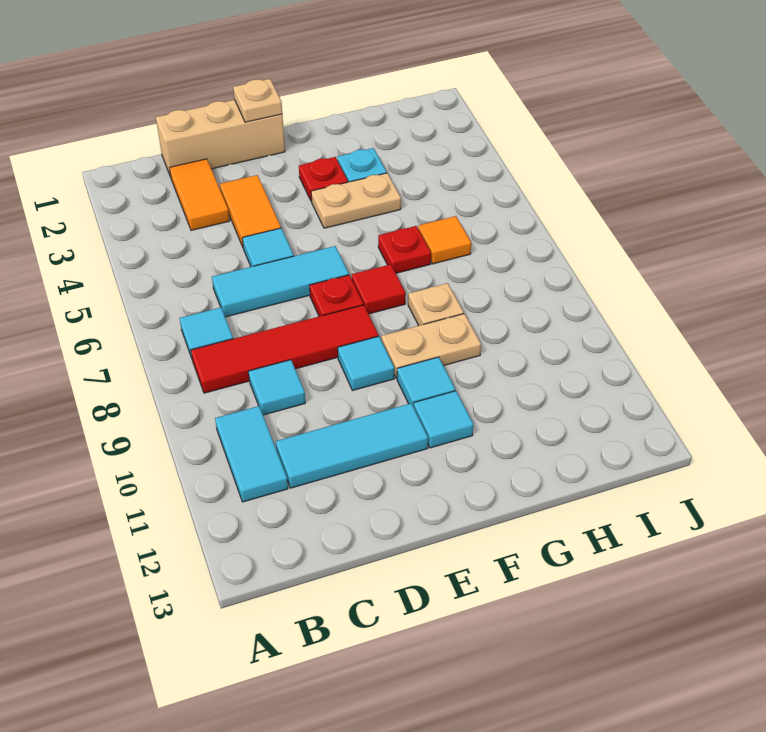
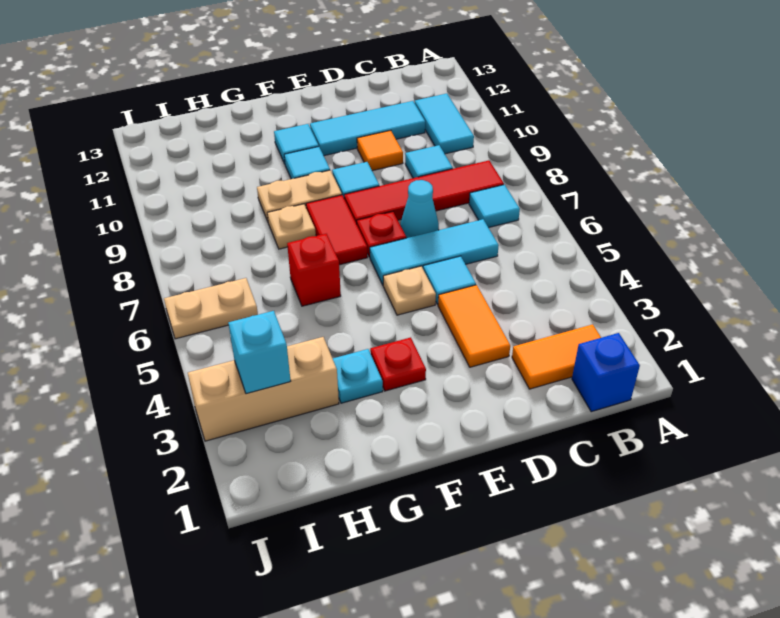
none -> blue 1x1 brick [572,333,640,412]
tan 1x3 brick [156,100,285,177] -> tan 1x3 brick moved to [188,337,339,441]
orange 1x2 tile [170,159,230,230] -> orange 1x2 tile turned to [512,324,601,389]
none -> cyan 1x1 cone [400,180,439,238]
tan 1x1 plate [233,79,282,122] -> tan 1x1 plate moved to [383,266,436,315]
tan 1x2 plate [311,173,401,228] -> tan 1x2 plate moved to [164,278,258,339]
red 1x1 tile [352,264,406,314] -> red 1x2 tile [306,195,367,265]
red 1x1 plate [378,226,431,273] -> red 1x1 brick [287,234,341,306]
orange 1x1 tile [418,216,471,264] -> orange 1x1 tile moved to [357,130,403,171]
none -> cyan 1x1 brick [228,311,291,394]

